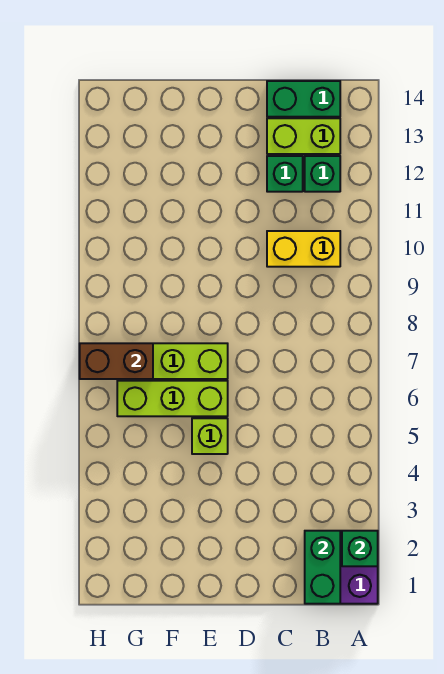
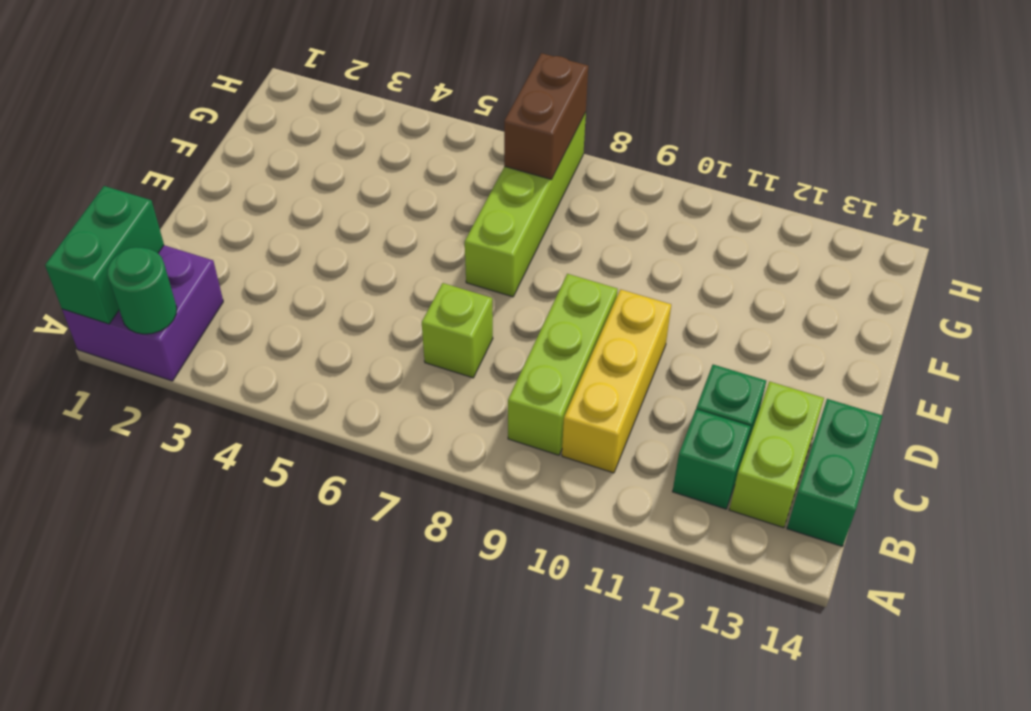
green 1x1 brick [342,531,378,566] -> green 1x1 round brick [107,247,177,334]
green 1x2 brick [305,531,340,604] -> green 1x2 brick turned to [45,186,164,324]
yellow 1x2 brick [267,231,340,267] -> yellow 1x3 brick [562,289,671,473]
lime 1x1 brick [192,418,228,454] -> lime 1x1 brick moved to [422,283,493,378]
lime 1x3 brick [117,381,228,416] -> lime 1x3 brick moved to [508,274,618,455]

